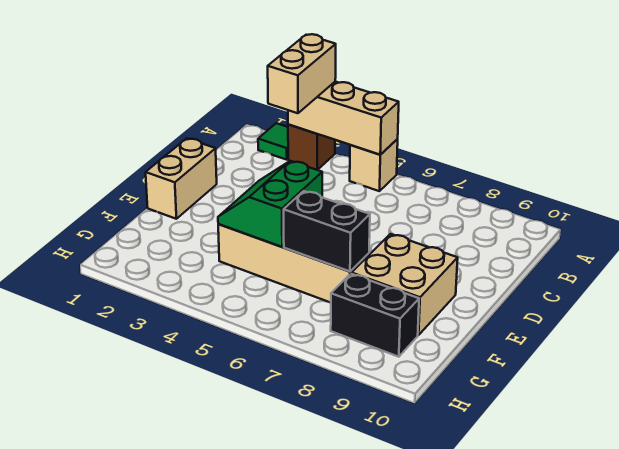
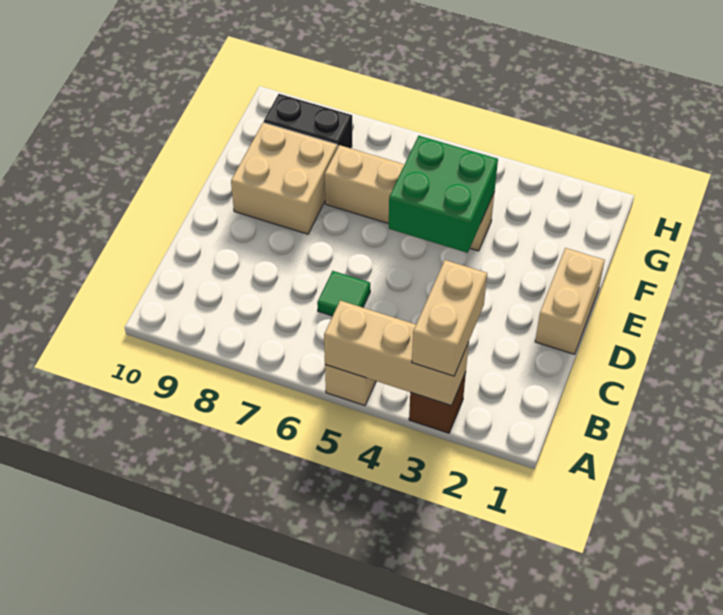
green 1x1 tile [258,123,288,160] -> green 1x1 tile moved to [317,271,370,316]
green 2x2 slope [218,161,322,247] -> green 2x2 brick [389,136,498,253]
black 1x2 brick [284,191,370,272] -> none

